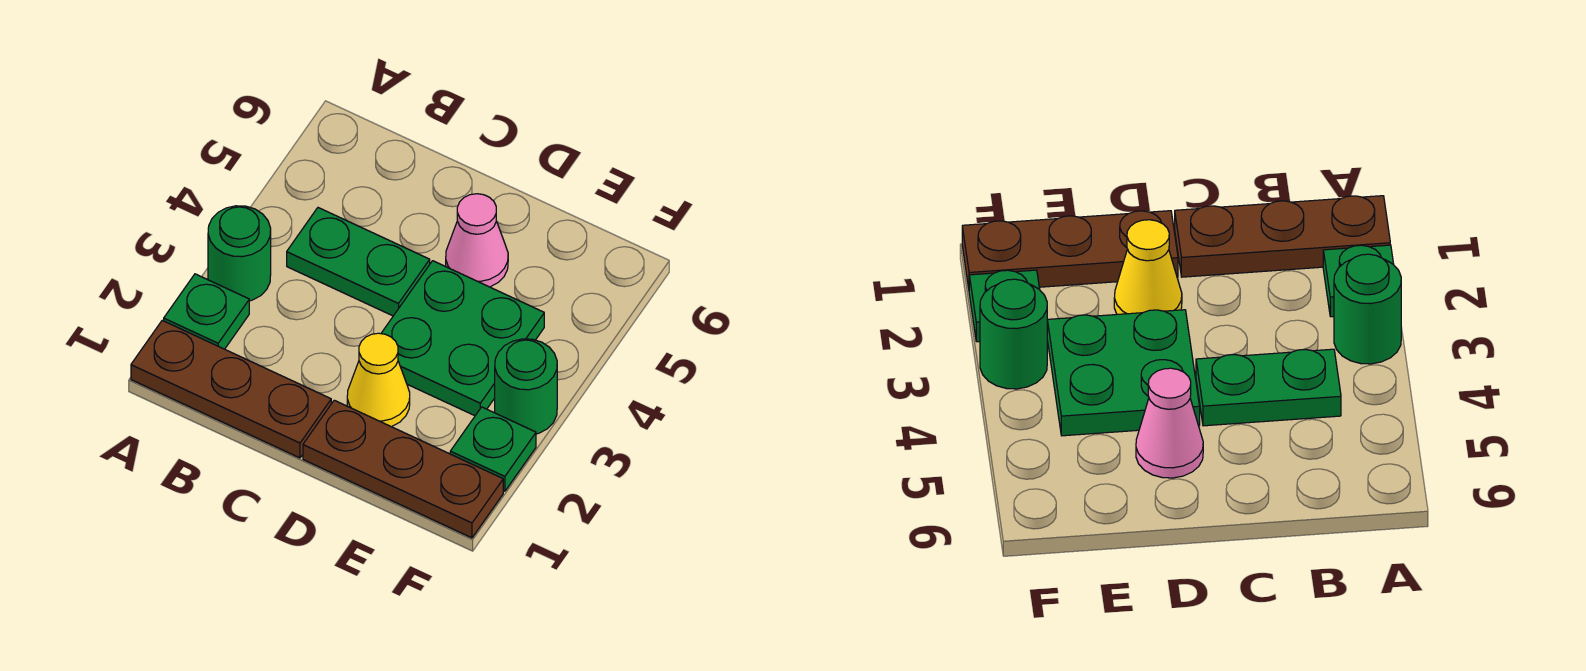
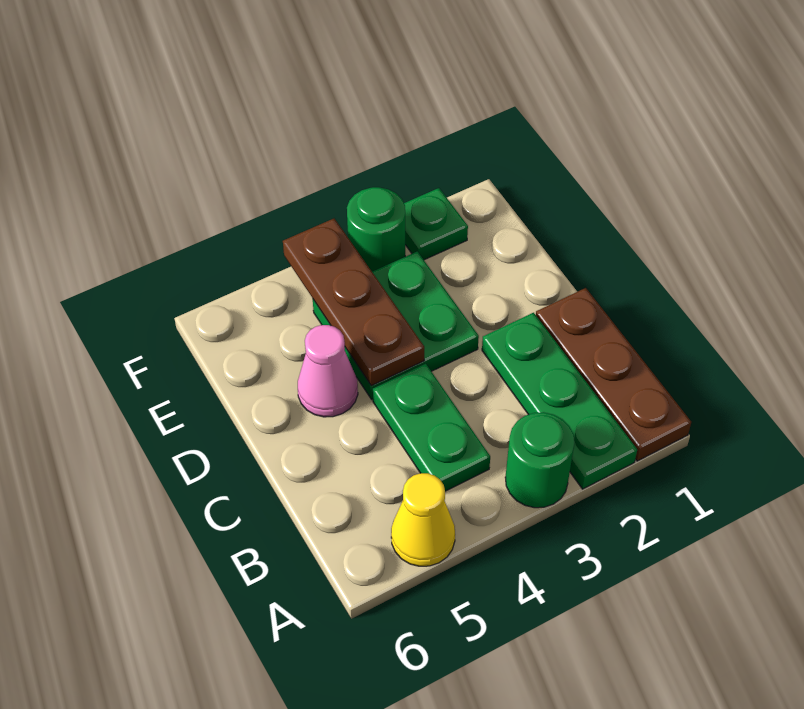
green 1x1 plate [164,274,249,349] -> green 1x3 plate [482,313,637,489]
brown 1x3 plate [303,400,503,538] -> brown 1x3 plate moved to [283,219,424,386]
yellow 1x1 cone [347,333,410,427] -> yellow 1x1 cone moved to [391,473,455,566]

